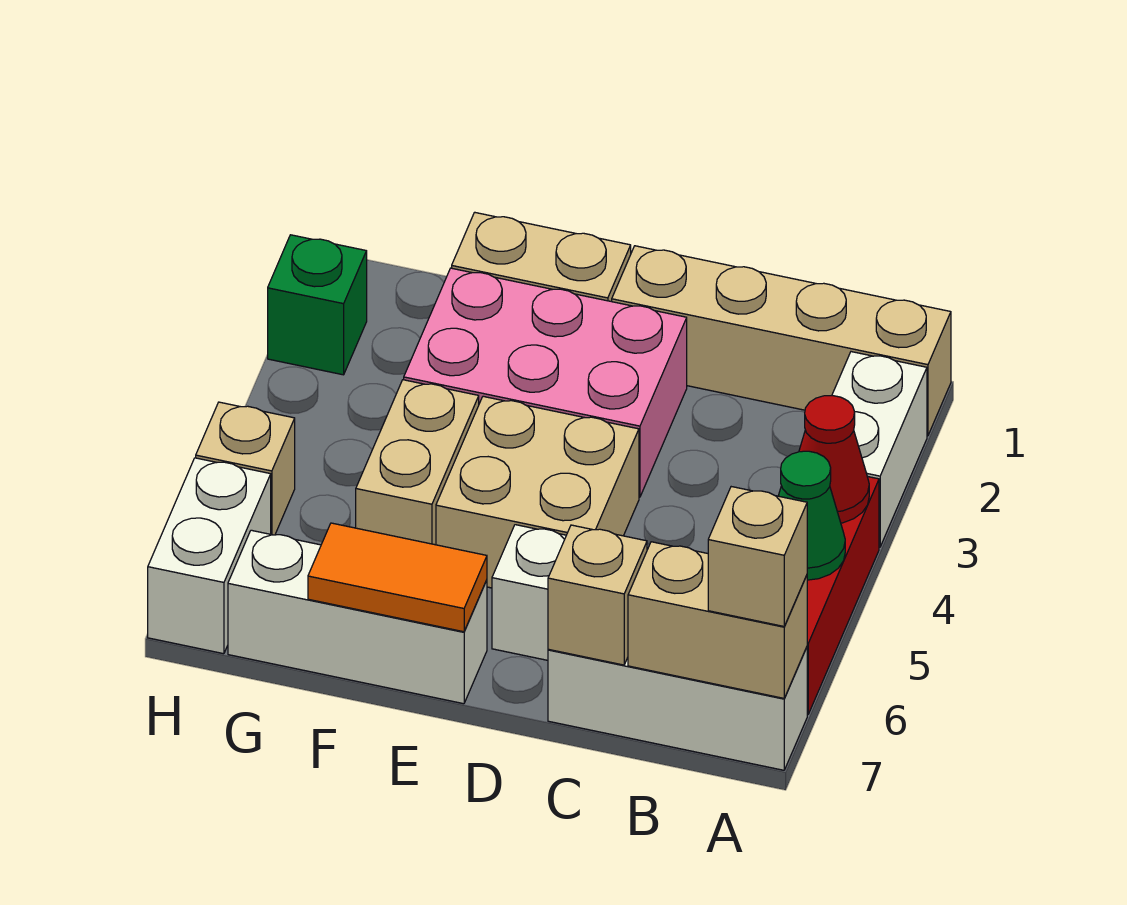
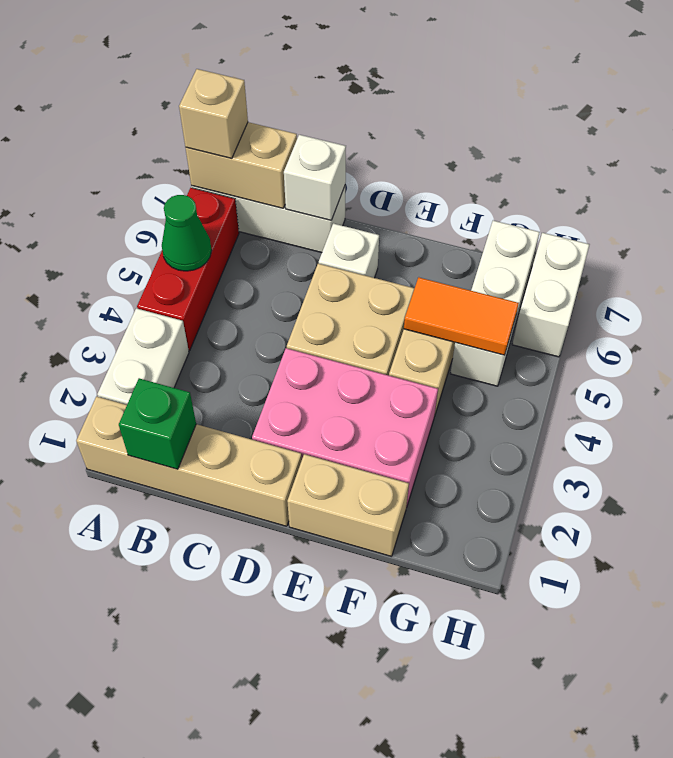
red 1x1 cone [799,396,869,523] -> none
tan 1x1 brick [548,525,647,665] -> white 1x1 brick [284,135,346,220]
white 1x3 brick [228,530,487,704] -> white 1x3 brick turned to [450,221,540,386]
orange 1x2 tile [308,523,487,632] -> orange 1x2 tile moved to [404,277,519,355]
green 1x1 brick [268,235,367,375] -> green 1x1 brick moved to [119,378,196,469]
tan 1x1 brick [196,402,295,535] -> none

